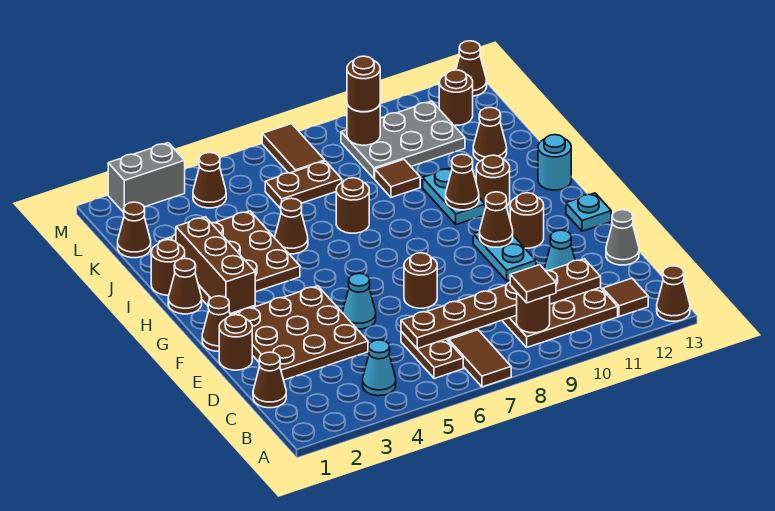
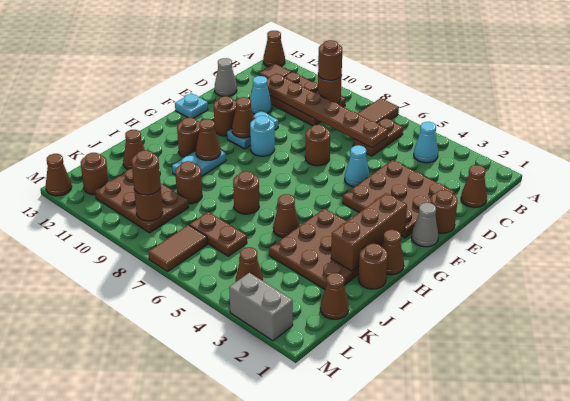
brown 1x1 tile [510,265,556,303] -> brown 1x1 round brick [318,40,342,80]
brown 1x1 cone [202,296,230,351] -> grey 1x1 cone [412,203,439,247]
cyan 1x1 round brick [538,135,571,190] -> cyan 1x1 round brick moved to [250,116,275,156]
brown 1x1 tile [375,159,420,197] -> brown 1x1 round brick [175,161,202,204]
grey 2x3 plate [341,101,465,179] -> brown 2x3 plate [95,169,189,233]

